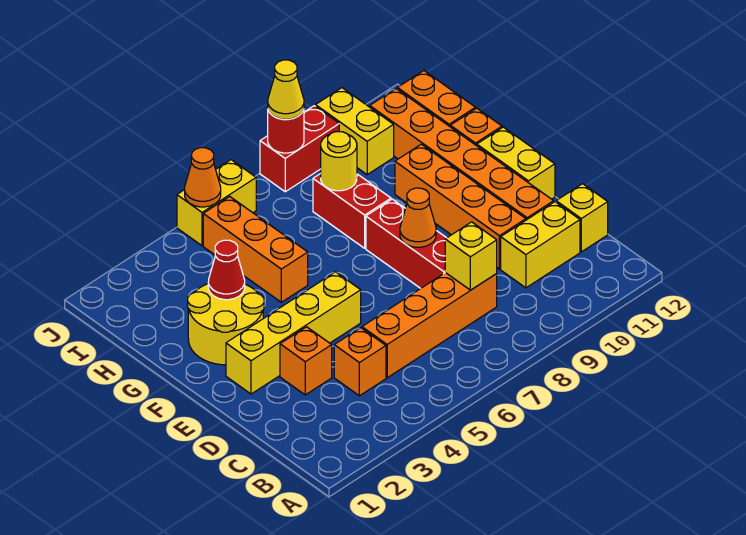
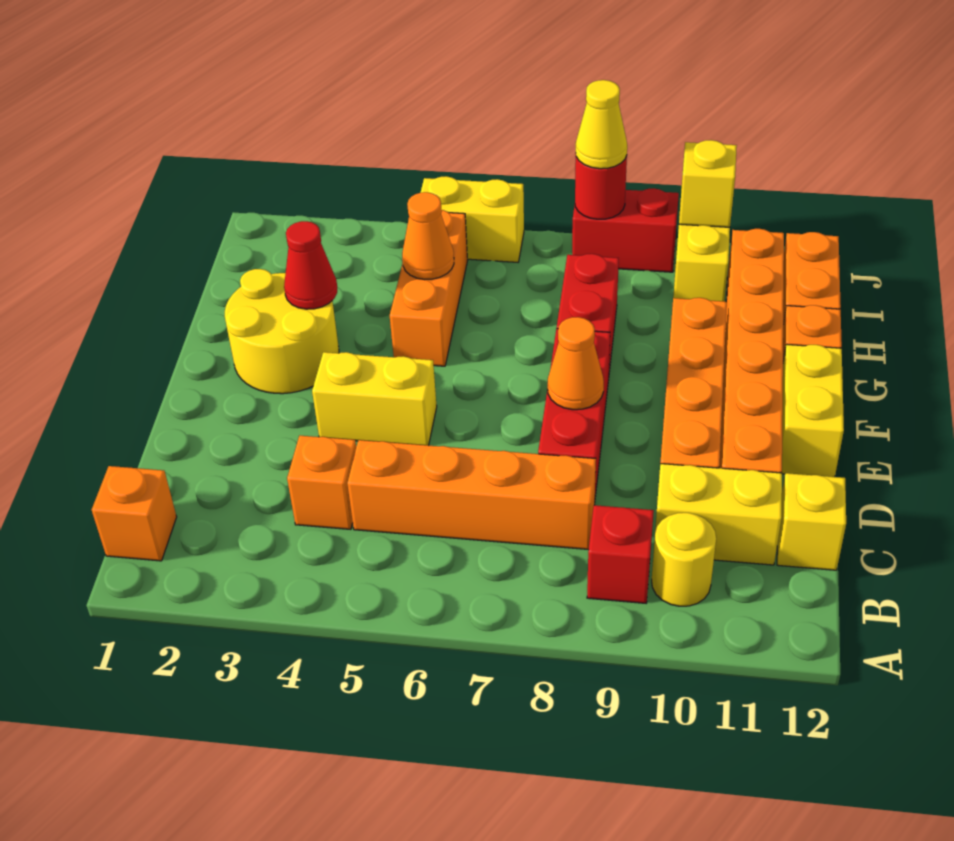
none -> red 1x1 brick [587,505,654,603]
yellow 1x1 brick [445,222,497,290] -> yellow 1x1 brick moved to [679,140,737,227]
orange 1x1 brick [280,327,332,395] -> orange 1x1 brick moved to [92,466,177,561]
yellow 1x4 brick [226,272,361,394] -> yellow 1x2 brick [312,352,437,445]
yellow 1x1 round brick [321,132,357,191] -> yellow 1x1 round brick moved to [652,513,716,606]
orange 1x1 cone [185,148,221,207] -> orange 1x1 cone moved to [402,192,454,280]

